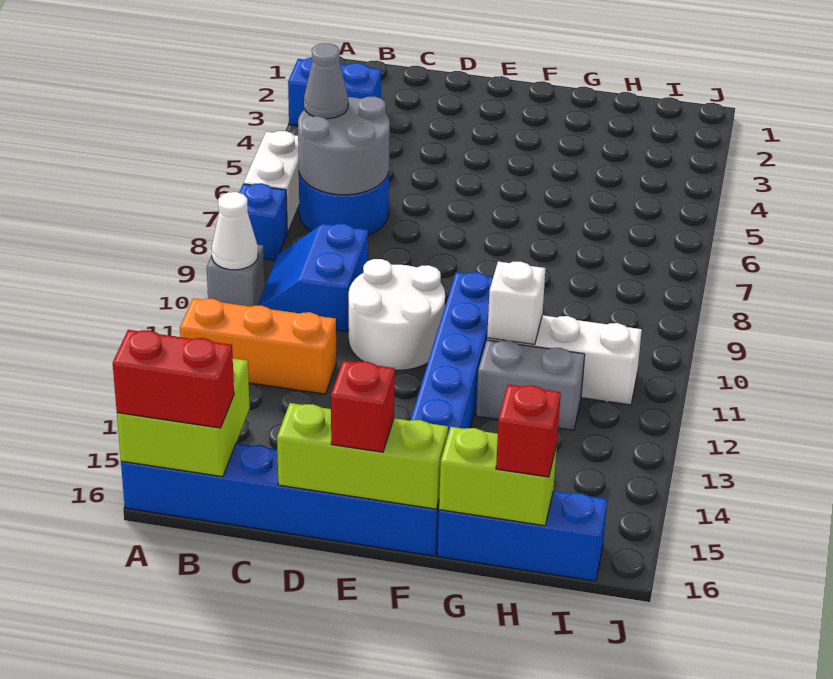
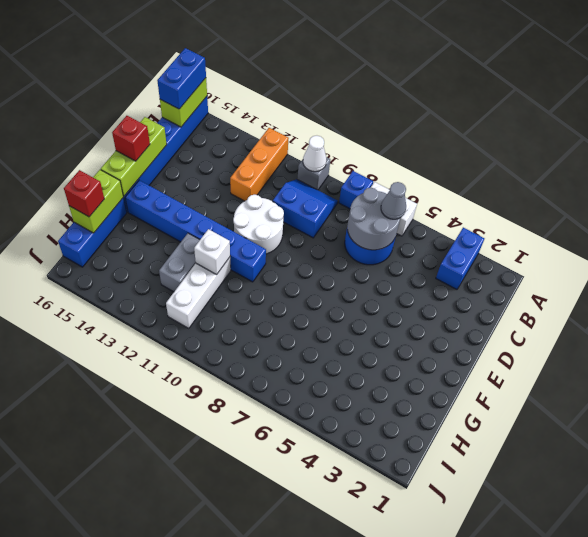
lime 2x2 brick [117,358,250,477] -> lime 1x2 brick [160,78,207,127]
red 1x2 brick [113,330,234,428] -> blue 1x2 brick [157,48,206,109]

